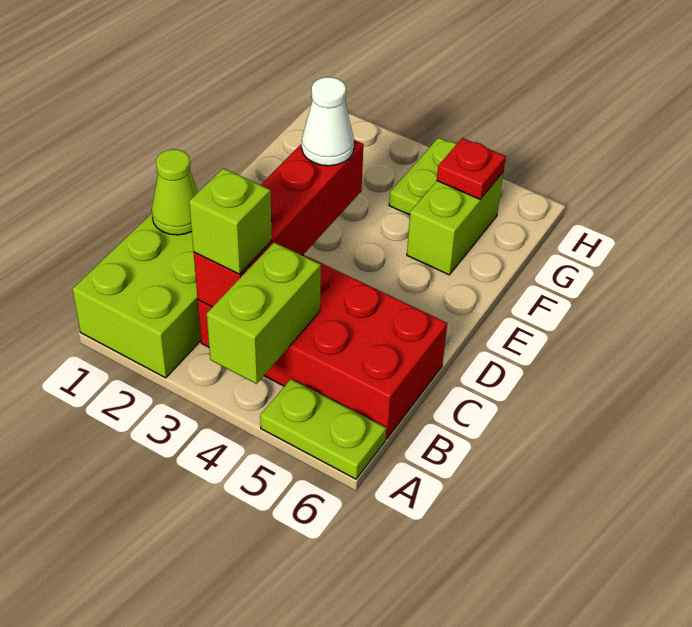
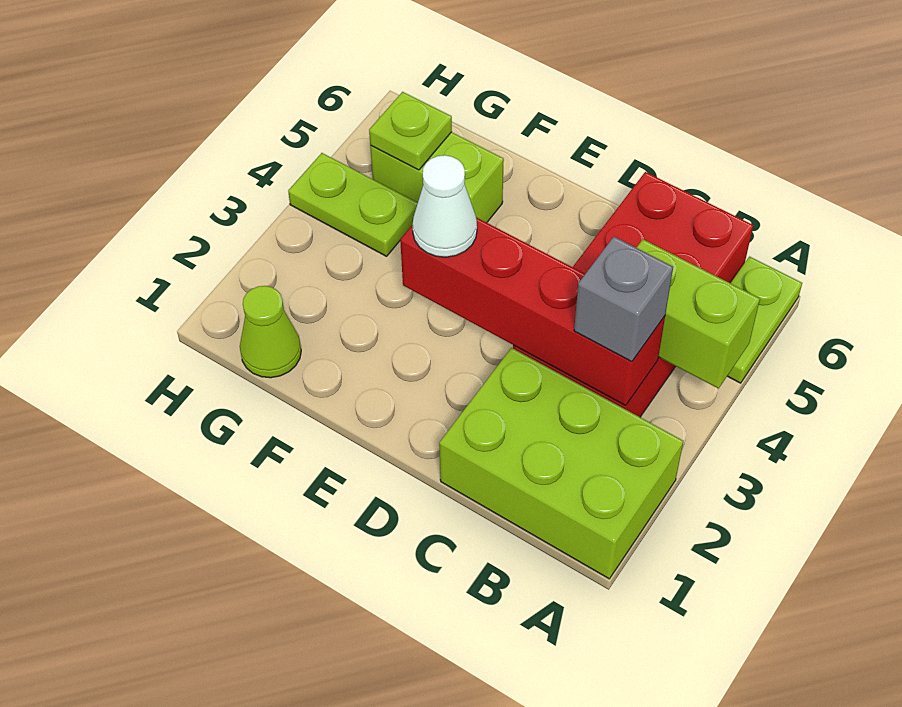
lime 1x1 brick [189,168,272,274] -> grey 1x1 brick [574,237,673,362]
lime 1x1 cone [152,149,198,235] -> lime 1x1 cone moved to [240,286,301,378]
red 1x1 plate [437,138,506,199] -> lime 1x1 plate [369,92,452,170]

